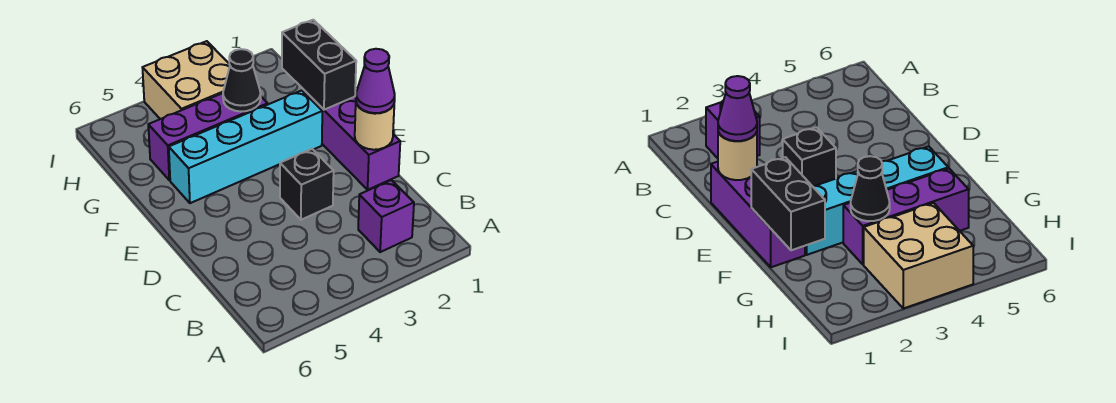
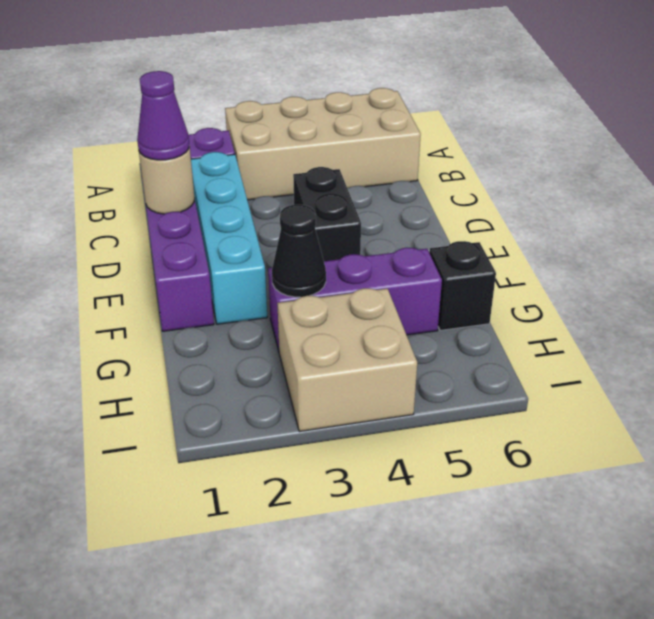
none -> tan 2x4 brick [225,88,421,200]
black 1x1 brick [280,149,334,220] -> black 1x1 brick moved to [429,241,496,330]
black 1x2 brick [282,20,356,110] -> black 1x2 brick moved to [293,167,361,261]
cyan 1x4 brick [169,90,322,203] -> cyan 1x4 brick turned to [191,152,267,324]

